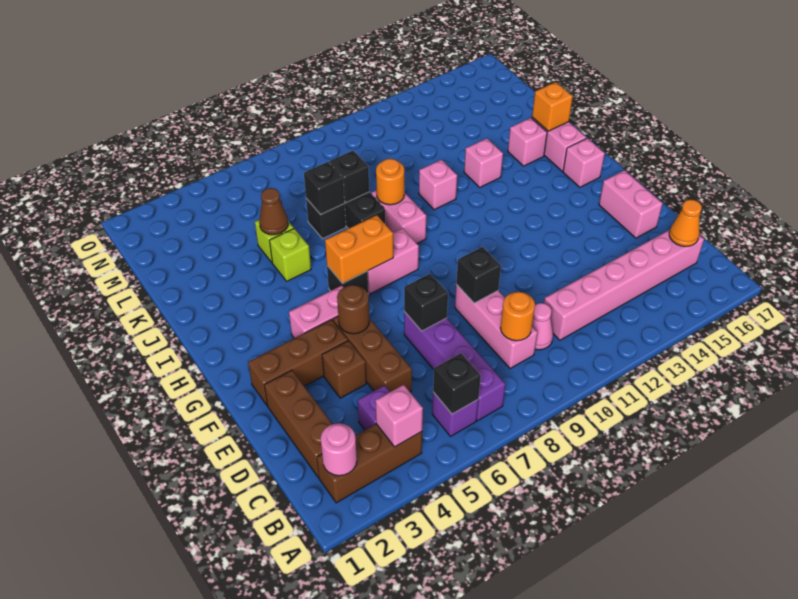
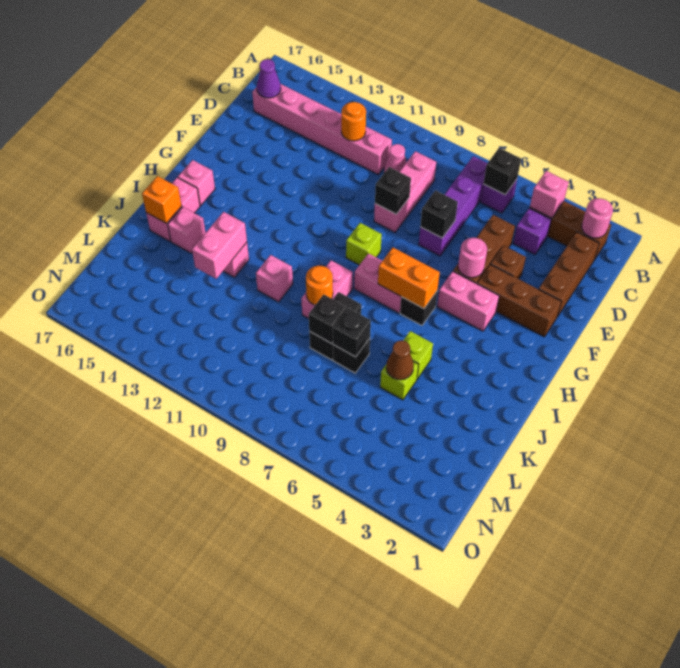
orange 1x1 round brick [500,292,535,341] -> orange 1x1 round brick moved to [341,102,366,141]
orange 1x1 cone [669,200,702,246] -> purple 1x1 cone [257,59,281,98]
pink 1x2 brick [599,170,663,238] -> pink 1x2 brick moved to [192,212,247,279]
brown 1x1 round brick [337,285,369,334] -> pink 1x1 round brick [458,238,487,278]
none -> lime 1x1 brick [346,223,382,265]

